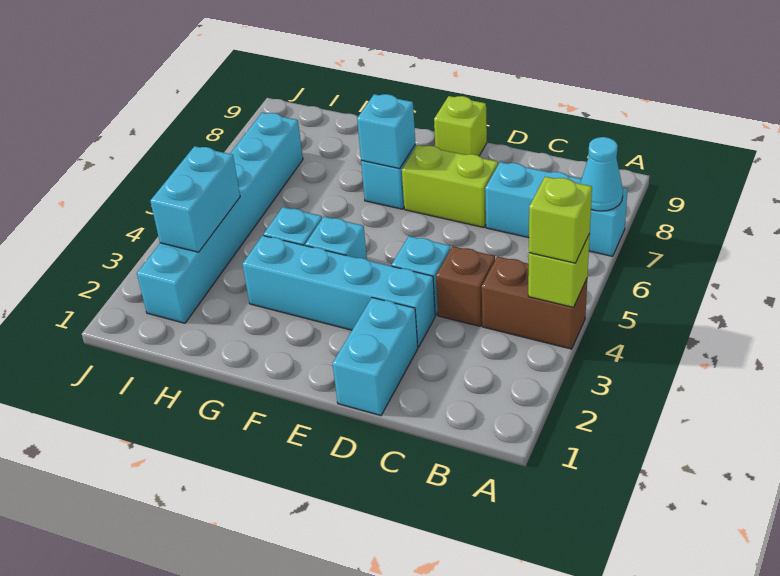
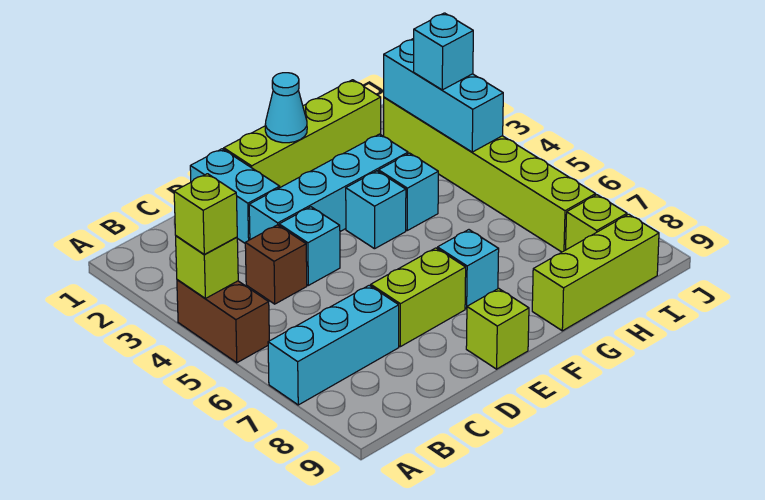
brown 1x2 brick [482,256,587,349] -> brown 1x2 brick turned to [177,280,269,363]
cyan 1x1 cone [580,137,623,211] -> cyan 1x1 cone moved to [265,73,307,143]
none -> lime 1x4 brick [224,80,381,187]
cyan 1x1 brick [357,94,415,169] -> cyan 1x1 brick moved to [414,13,473,90]
none -> lime 1x3 brick [532,214,659,331]
cyan 1x6 brick [137,113,303,323] -> lime 1x6 brick [384,97,596,252]
cyan 1x2 brick [150,146,240,252] -> cyan 1x3 brick [384,38,503,152]
none -> lime 1x1 brick [566,195,627,250]

